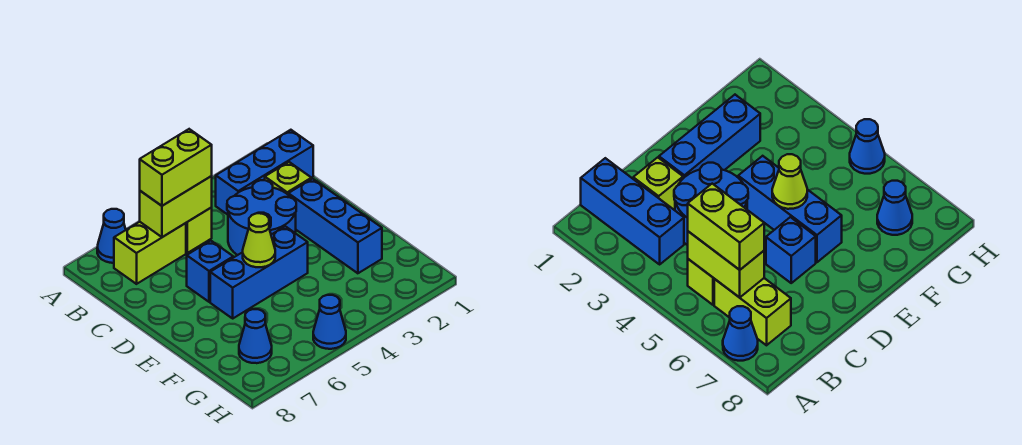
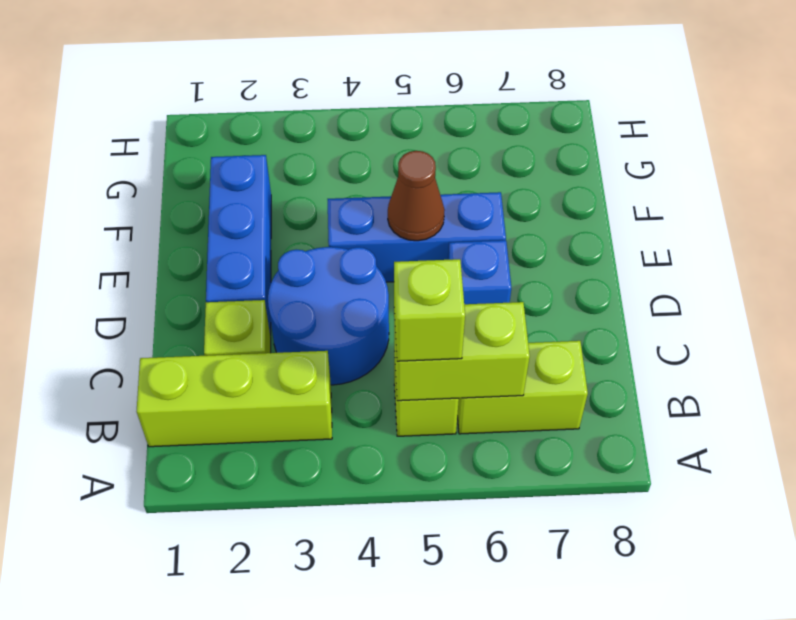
blue 1x1 cone [97,209,126,263] -> none
blue 1x3 brick [216,130,313,215] -> lime 1x3 brick [137,351,332,447]
lime 1x2 brick [140,129,212,206] -> lime 1x1 brick [394,259,465,361]
lime 1x1 cone [243,213,275,267] -> brown 1x1 cone [388,151,445,241]
blue 1x1 cone [239,309,272,363] -> none
blue 1x1 cone [313,295,346,349] -> none

